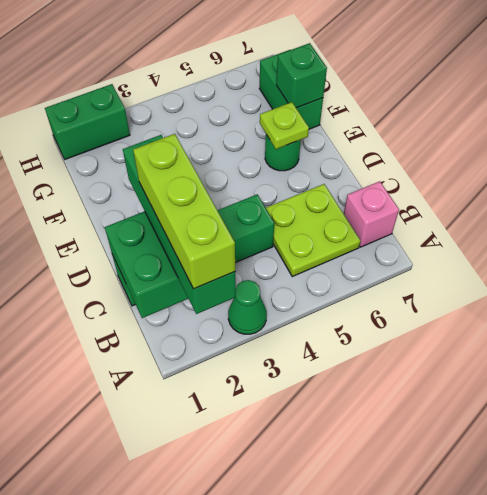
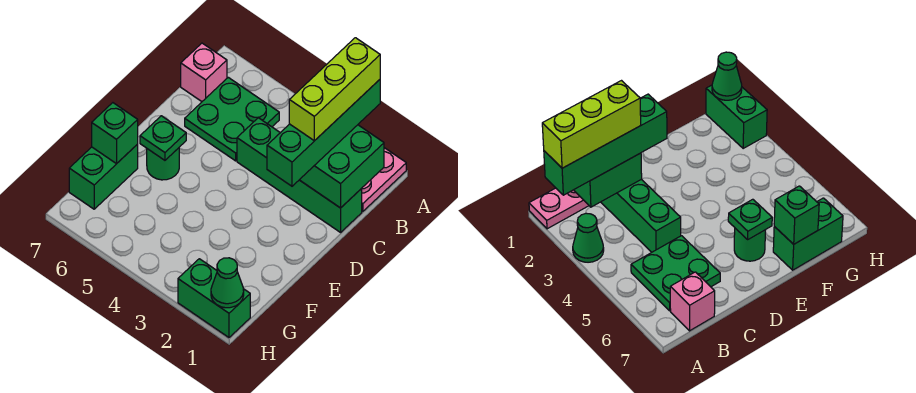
none -> pink 1x2 plate [361,148,406,211]
lime 2x2 plate [266,184,360,277] -> green 2x2 plate [185,77,279,161]
lime 1x1 plate [260,102,309,149] -> green 1x1 plate [140,116,186,160]
none -> green 1x1 cone [211,258,244,308]

